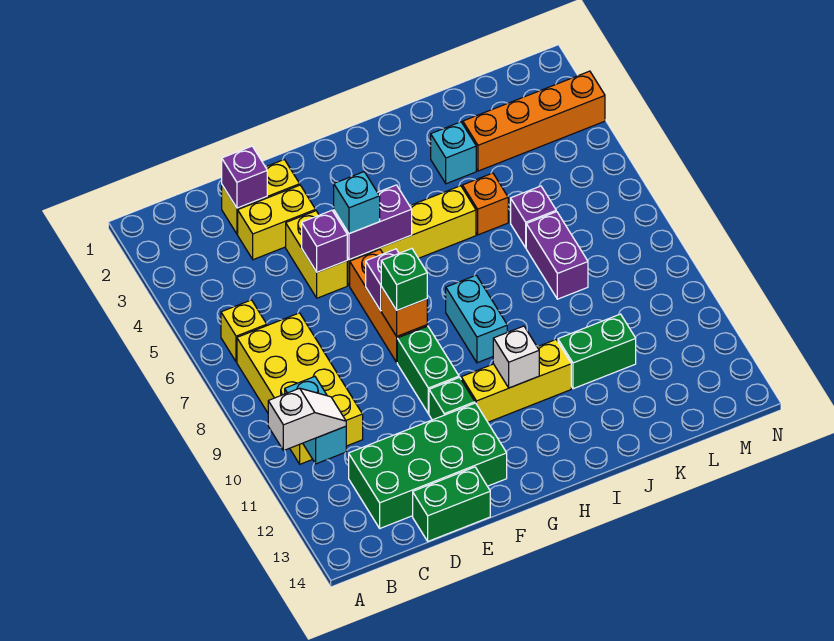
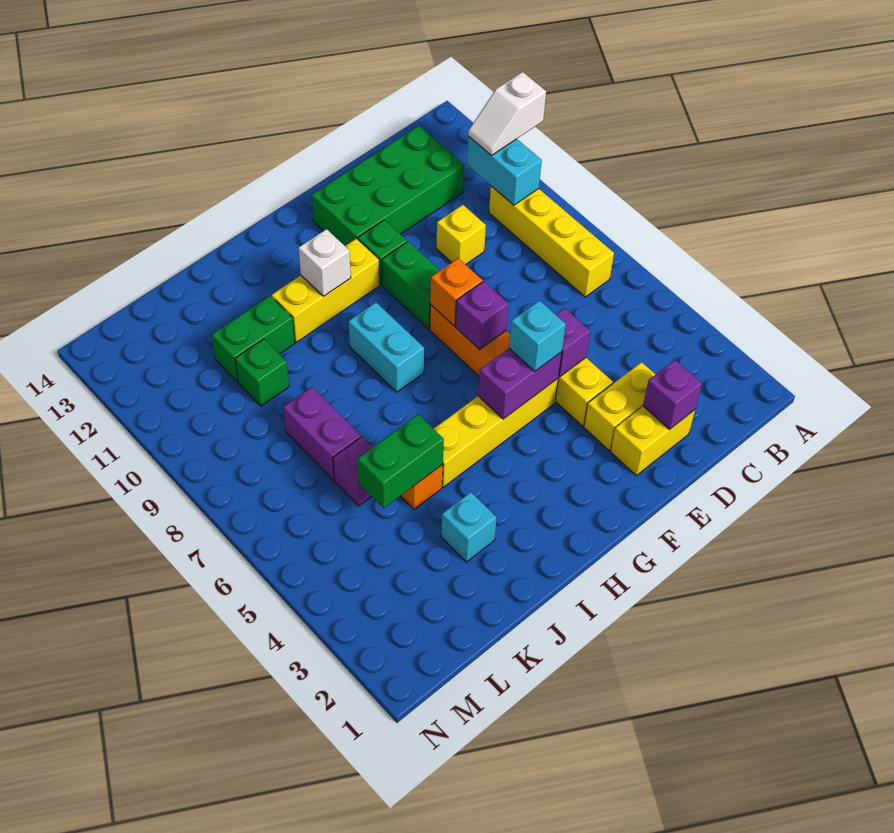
yellow 1x1 brick [221,300,267,362] -> yellow 1x1 brick moved to [436,205,486,265]
yellow 2x4 brick [237,313,363,464] -> yellow 1x4 brick [489,186,614,297]
green 1x2 brick [413,467,490,541] -> green 1x2 brick moved to [358,414,444,508]
green 1x1 brick [381,249,427,310] -> green 1x1 brick moved to [235,339,289,406]
orange 1x4 brick [463,71,605,171] -> none

